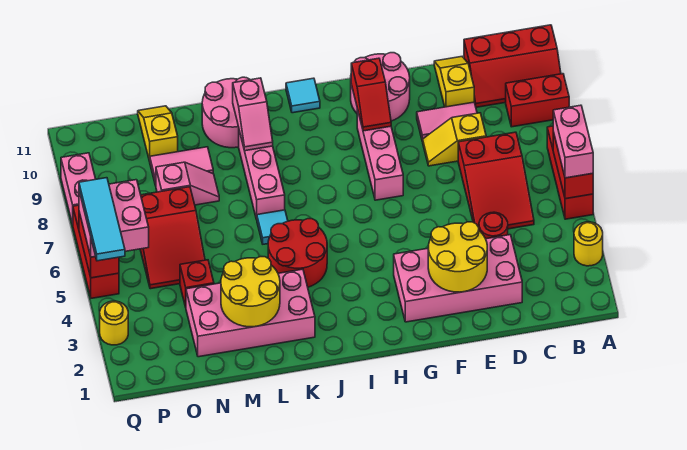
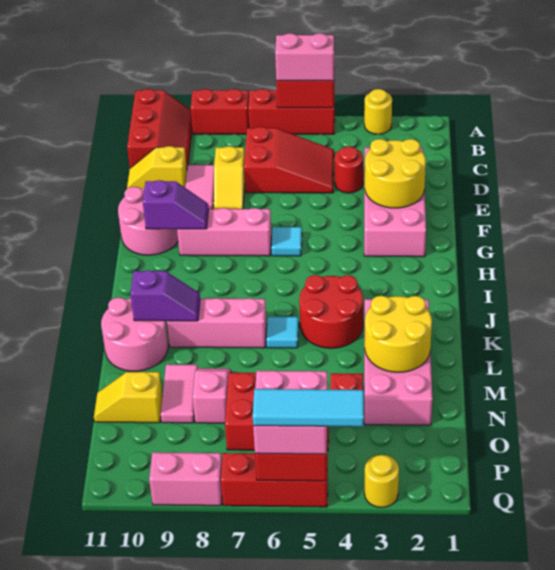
red 1x2 brick [506,74,569,127] -> red 1x2 brick turned to [191,89,249,134]
red 1x2 slope [351,58,391,131] -> purple 1x2 slope [143,180,209,229]
cyan 1x1 tile [286,78,320,113] -> cyan 1x1 tile moved to [271,227,302,256]
pink 1x2 slope [233,78,273,151] -> purple 1x2 slope [130,270,200,321]

